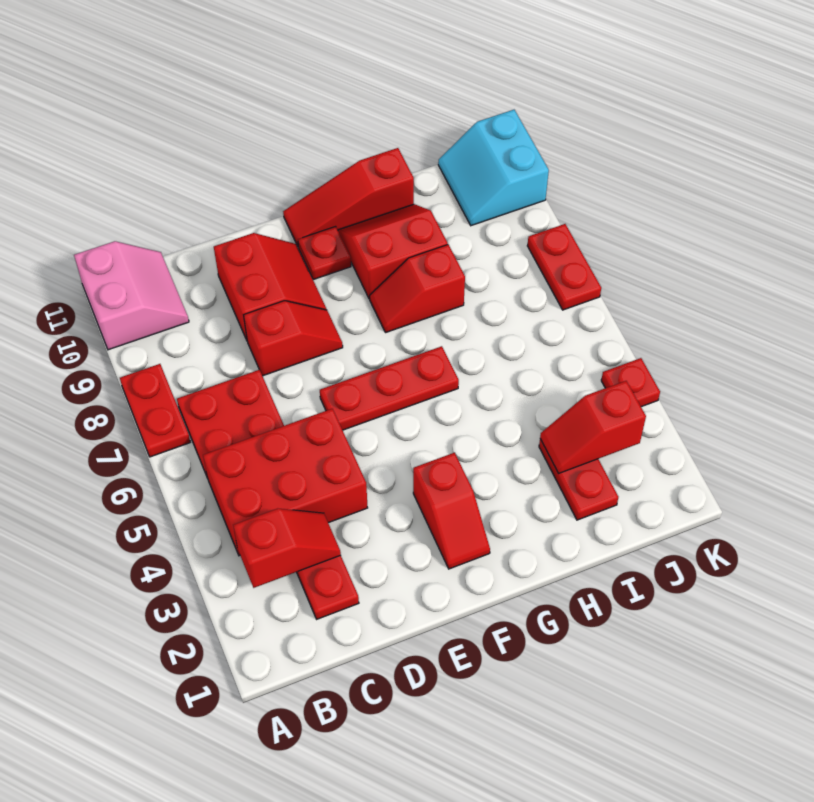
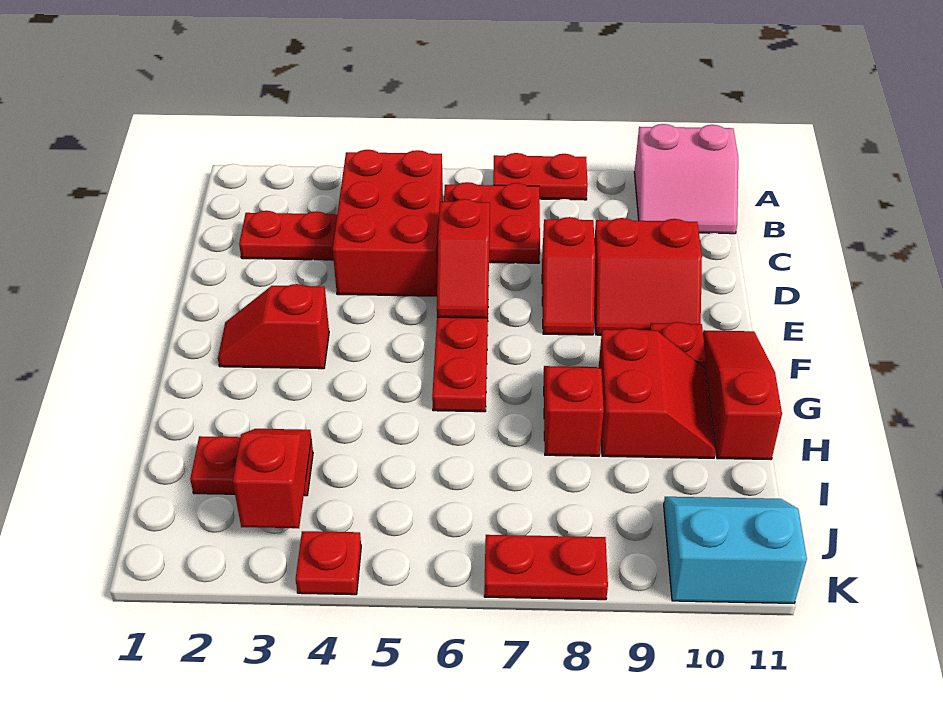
red 1x2 slope [233,509,341,588] -> red 1x2 slope moved to [437,199,490,318]

